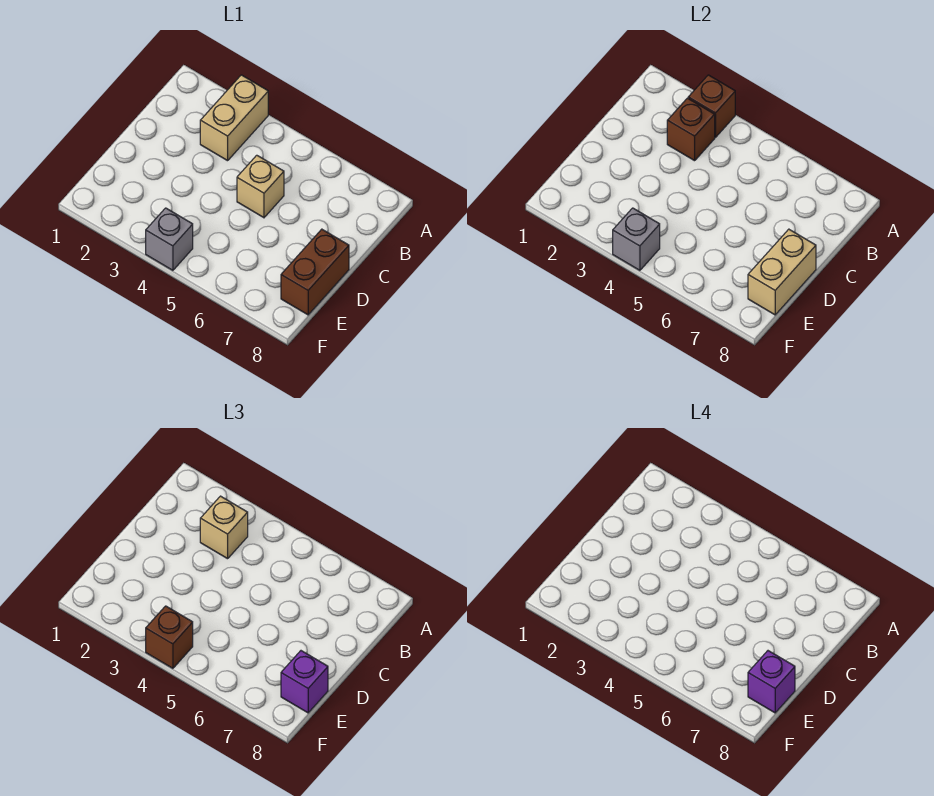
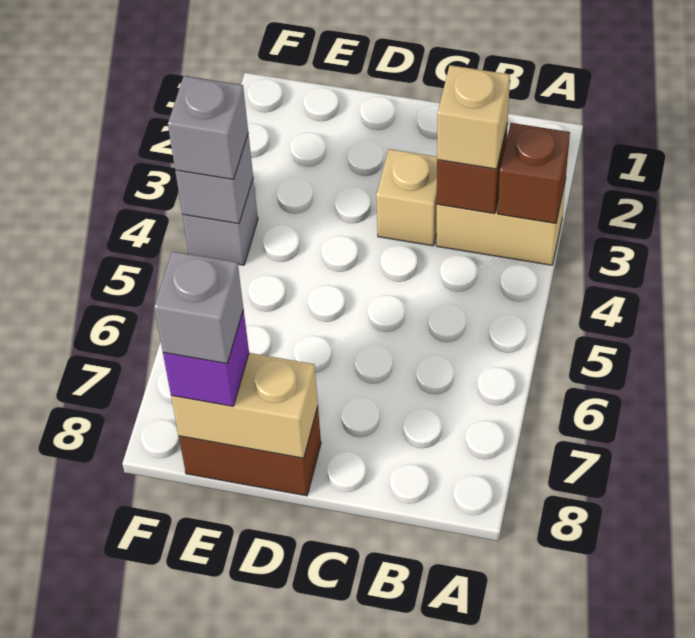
tan 1x1 brick [237,155,284,218] -> tan 1x1 brick moved to [376,149,437,246]
purple 1x1 brick [748,651,795,713] -> grey 1x1 brick [154,251,243,364]
brown 1x1 brick [146,606,193,668] -> grey 1x1 brick [168,76,248,179]

